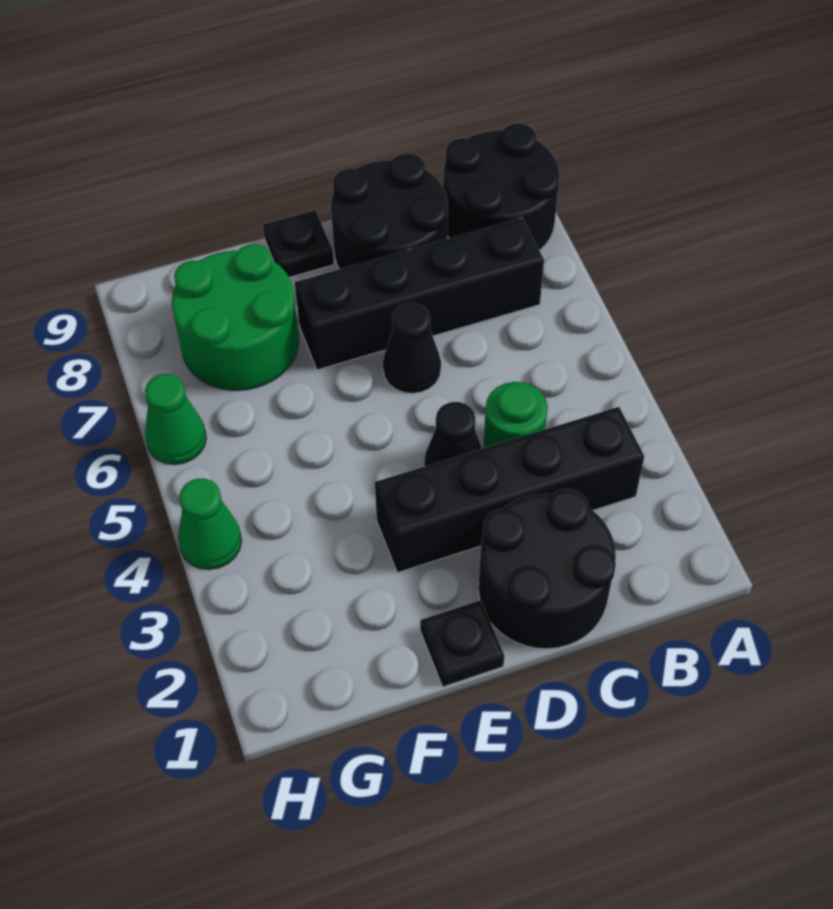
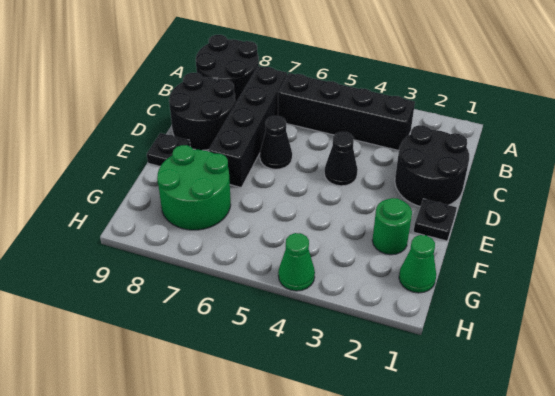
black 1x4 brick [375,407,644,573] -> black 1x4 brick turned to [278,73,415,150]
green 1x1 round brick [484,382,548,448] -> green 1x1 round brick moved to [372,198,412,255]
green 1x1 cone [145,374,206,464] -> green 1x1 cone moved to [399,235,436,293]

